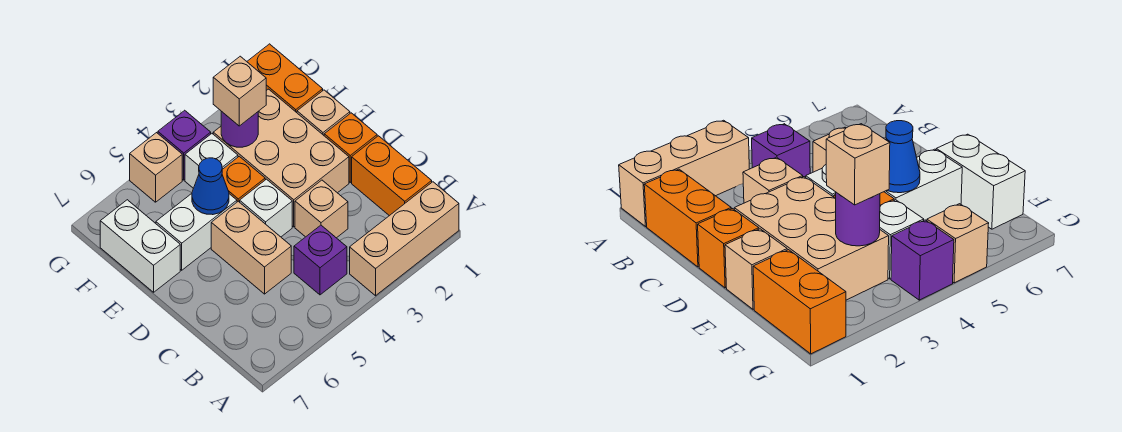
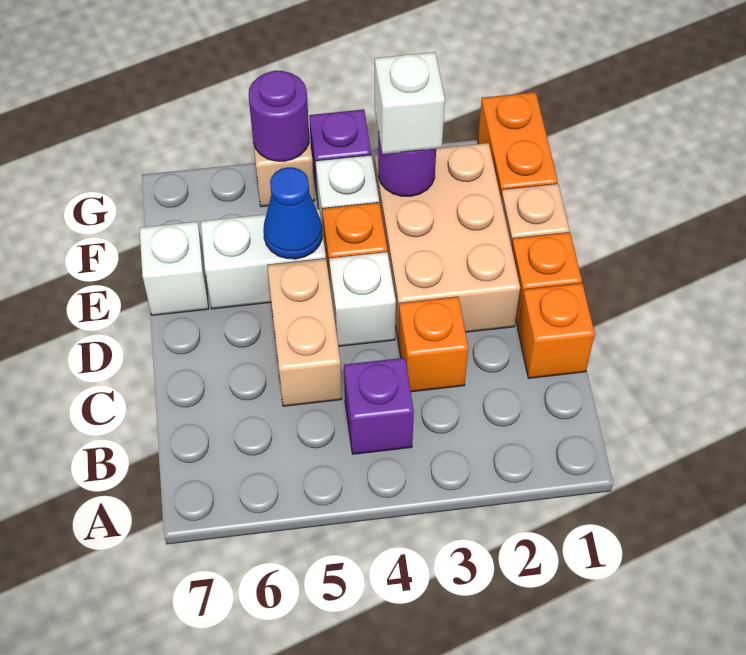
tan 1x3 brick [350,182,459,296] -> none
orange 1x2 brick [352,136,432,216] -> orange 1x1 brick [518,283,595,378]
tan 1x1 brick [295,180,348,238] -> orange 1x1 brick [398,297,468,392]
white 1x2 brick [100,200,180,292] -> white 1x1 brick [140,222,209,315]
tan 1x1 brick [213,56,266,126] -> white 1x1 brick [375,52,445,154]
none -> purple 1x1 round brick [249,70,309,161]

